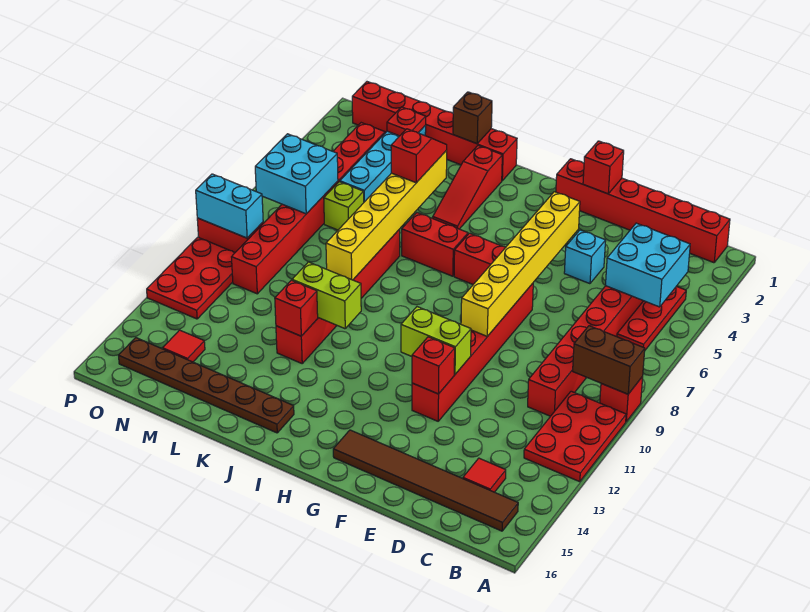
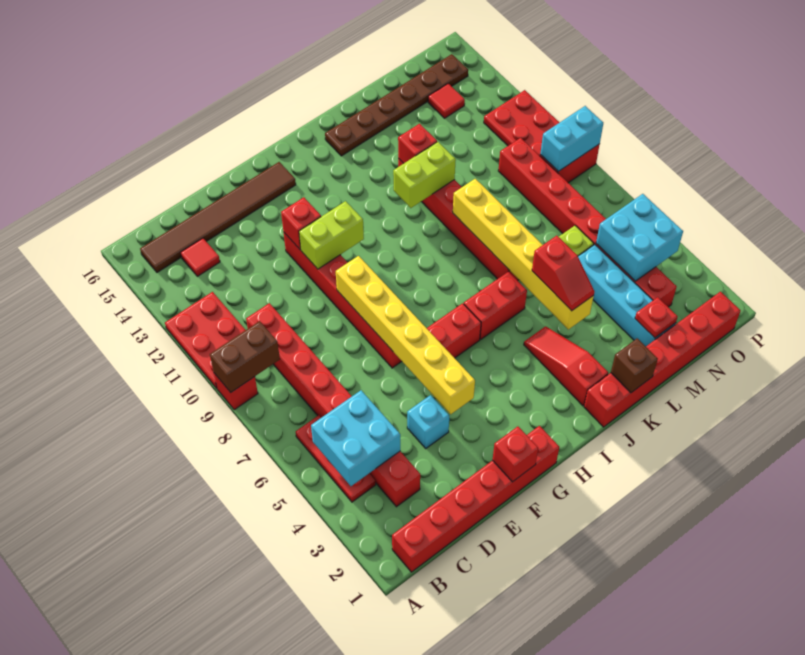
cyan 2x2 brick [255,134,338,214] -> cyan 2x2 brick moved to [596,194,683,281]

